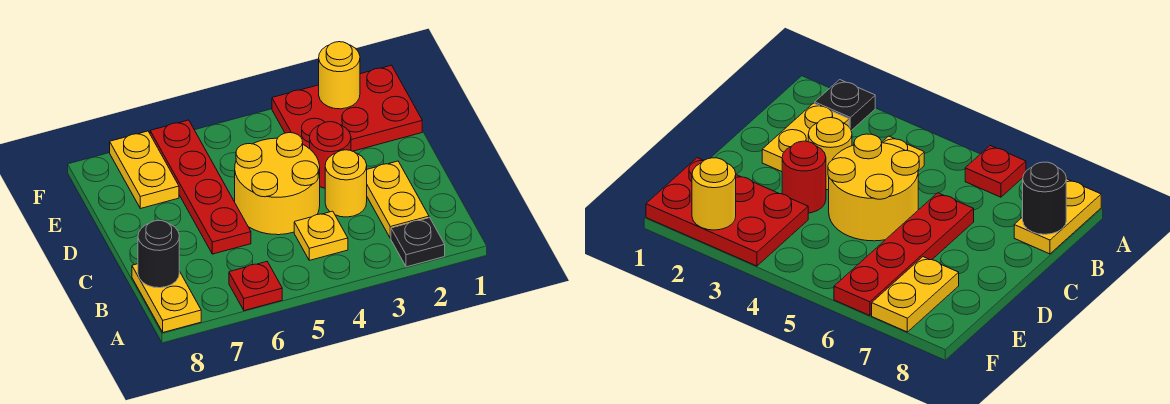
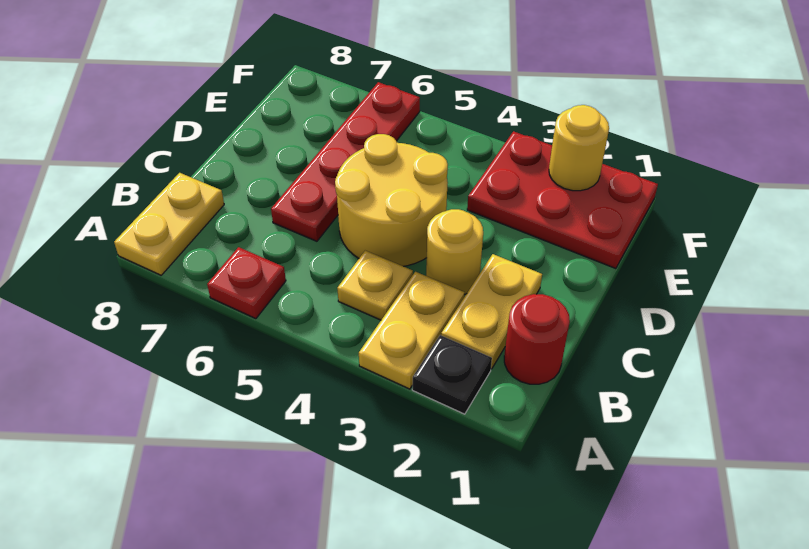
black 1x1 round brick [138,220,179,288] -> none
red 1x1 round brick [310,122,351,188] -> red 1x1 round brick moved to [504,294,570,384]
yellow 1x2 plate [110,131,179,209] -> yellow 1x2 plate moved to [359,272,465,389]

